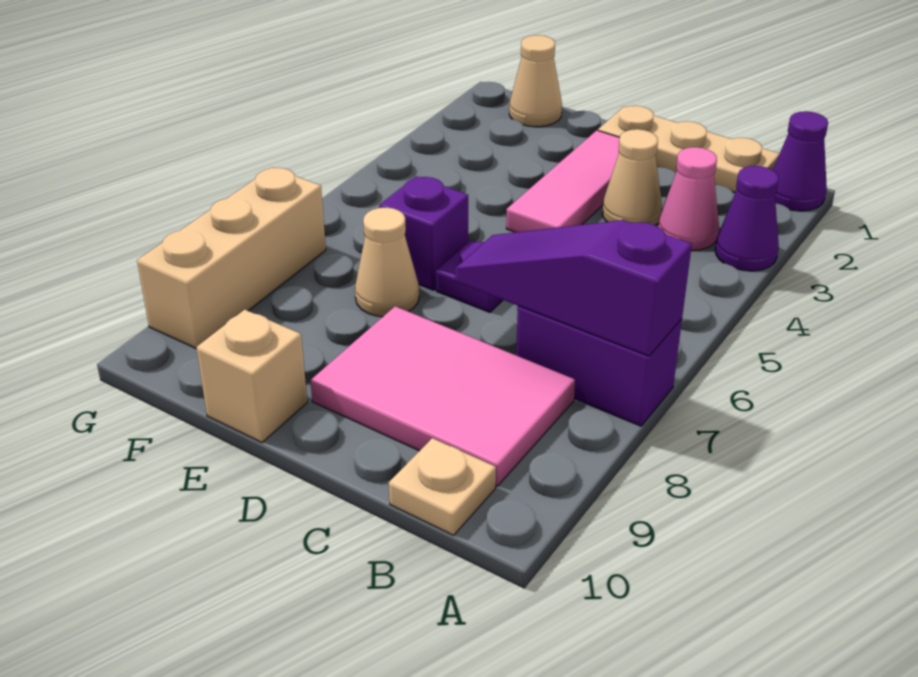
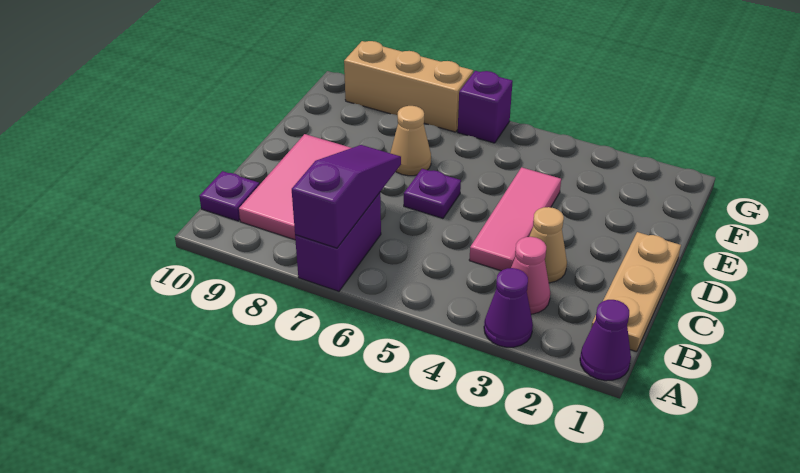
tan 1x1 plate [389,438,496,535] -> purple 1x1 plate [199,171,259,221]
pink 1x3 tile [506,130,620,232] -> pink 1x3 tile turned to [469,167,561,271]
purple 1x1 brick [379,176,468,290] -> purple 1x1 brick moved to [458,71,513,143]
tan 1x1 brick [196,310,307,442] -> none
tan 1x1 cone [509,35,562,127] -> none

